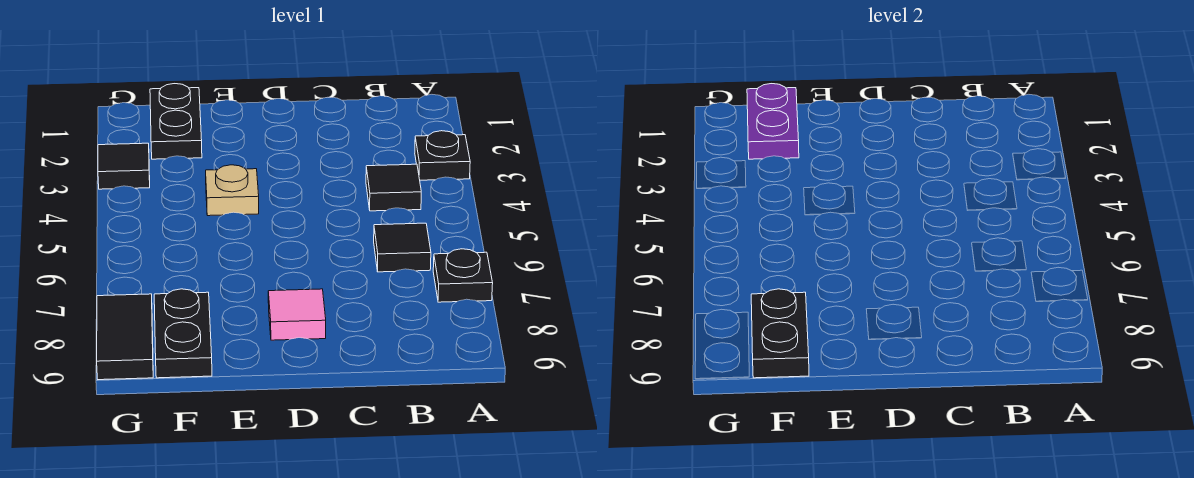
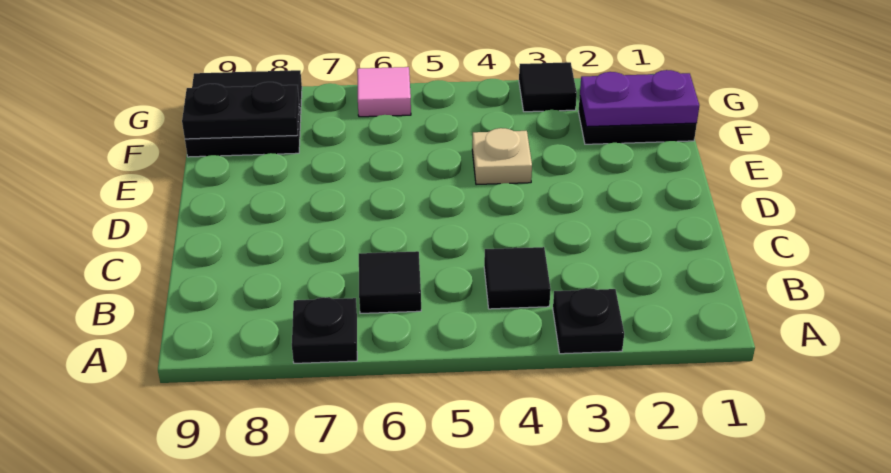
pink 1x1 tile [268,289,326,340] -> pink 1x1 tile moved to [357,67,411,117]

